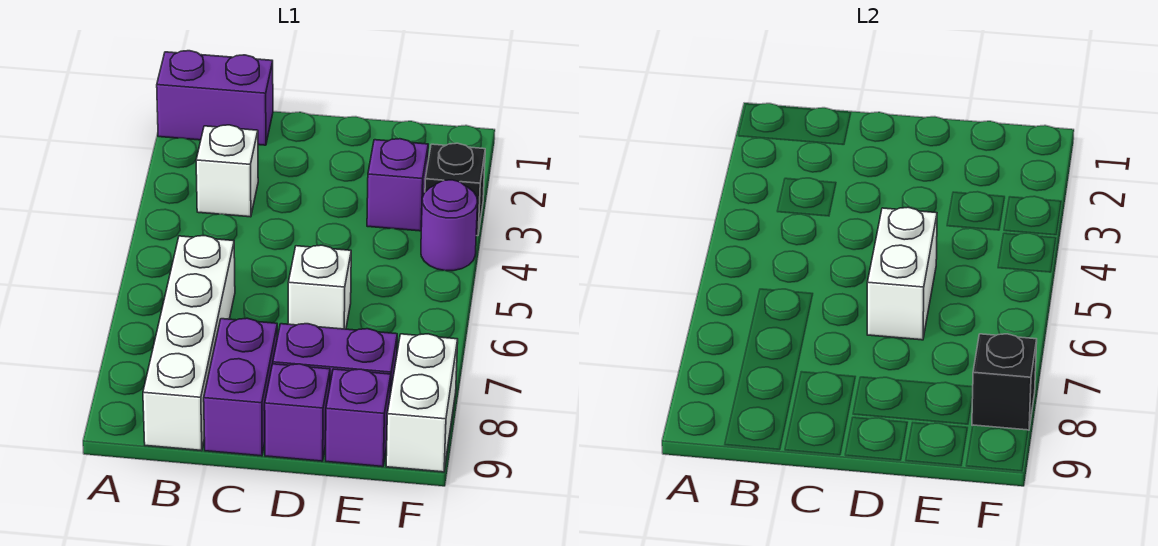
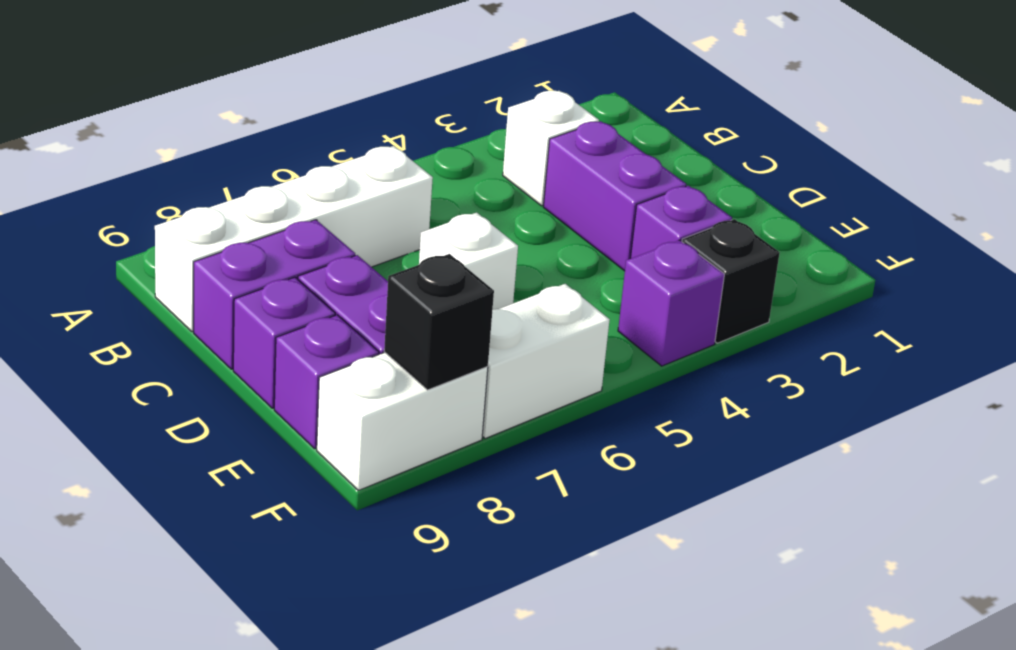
purple 1x2 brick [157,51,273,145] -> purple 1x2 brick moved to [543,121,686,271]
white 1x2 brick [867,207,937,340] -> white 1x2 brick moved to [482,284,610,439]
purple 1x1 round brick [421,180,478,271] -> purple 1x1 brick [618,240,724,366]

